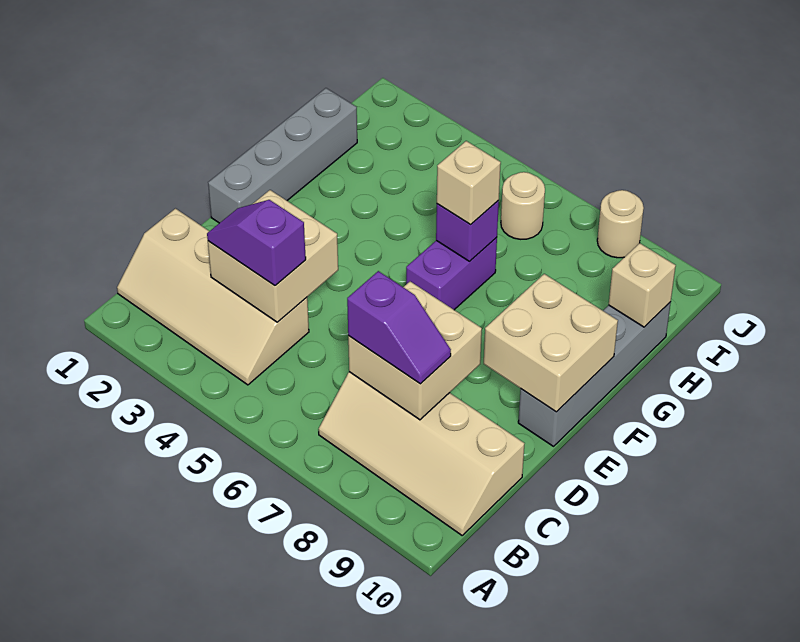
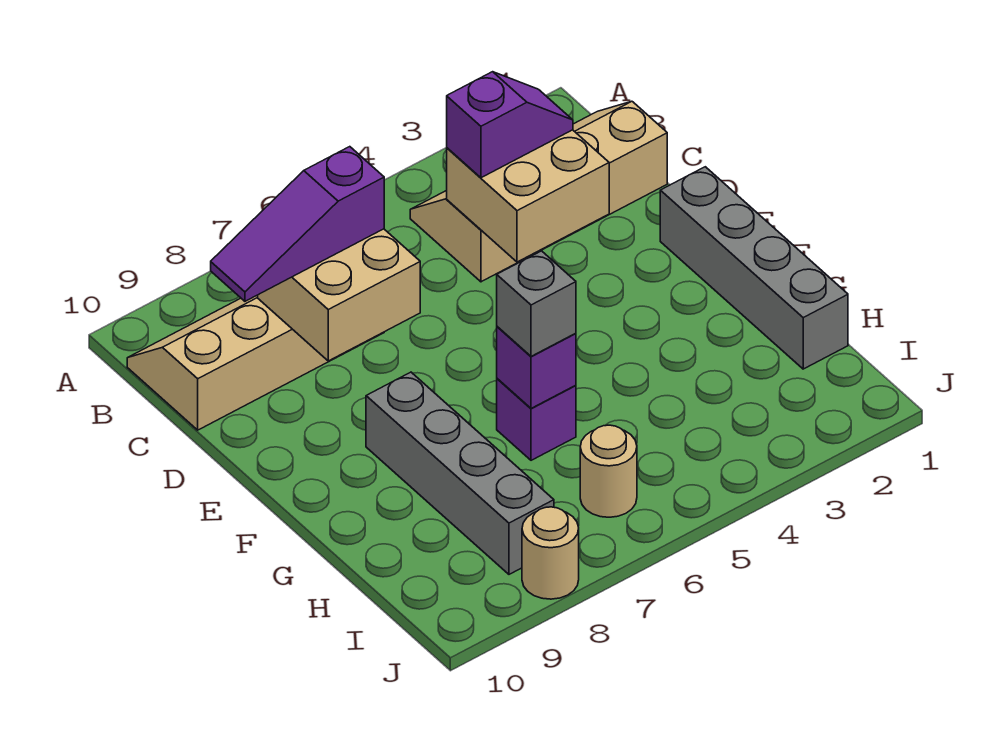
purple 1x2 slope [347,271,451,384] -> purple 1x3 slope [211,147,384,301]
tan 2x2 brick [484,274,618,412] -> none
grey 1x4 brick [518,302,671,446] -> grey 1x4 brick moved to [366,372,554,574]
purple 1x2 brick [406,237,497,310] -> purple 1x1 brick [497,379,576,460]
tan 1x1 brick [437,141,501,225] -> grey 1x1 brick [497,251,576,356]
tan 1x1 brick [609,243,676,327] -> none

